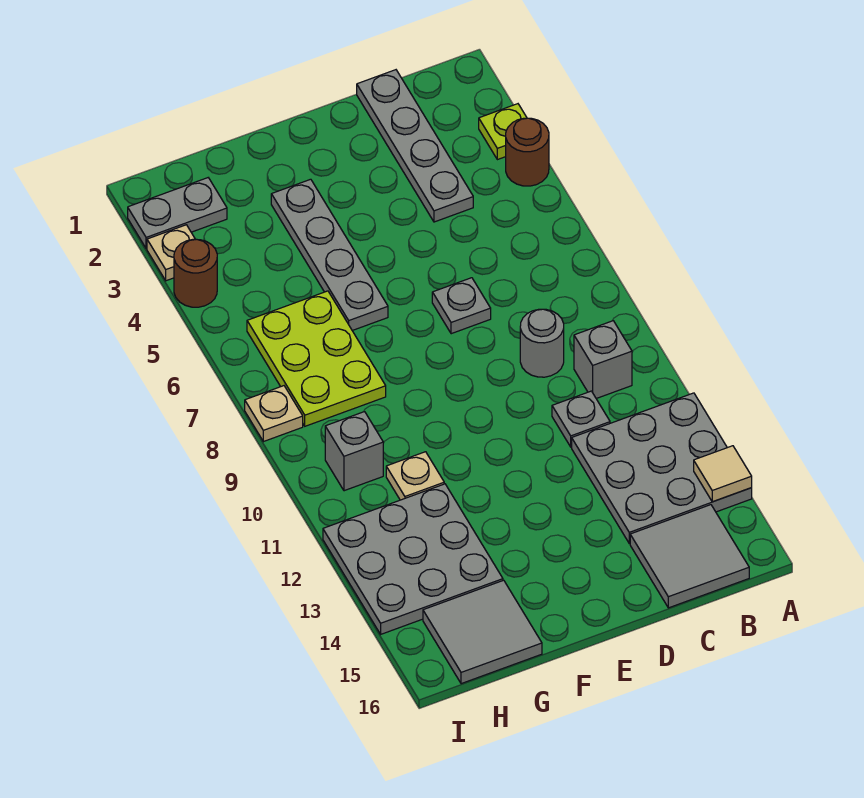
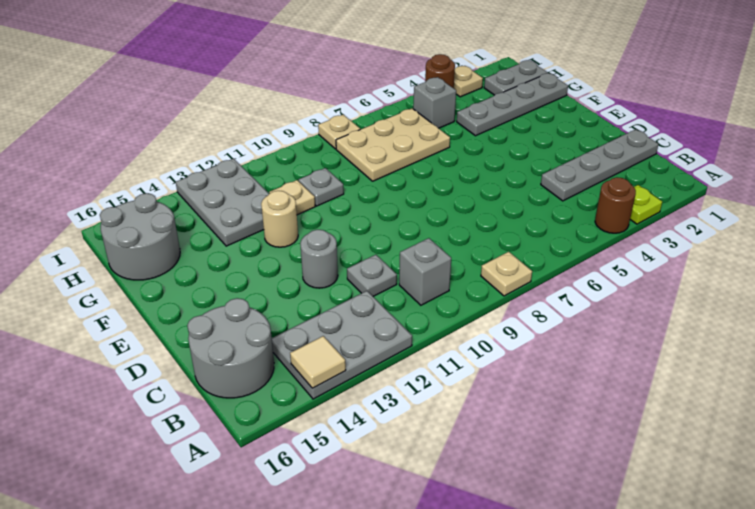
none -> tan 1x1 plate [481,252,532,296]
grey 3x3 plate [572,393,752,544] -> grey 2x3 plate [272,291,412,399]
grey 2x2 tile [630,505,749,608] -> grey 2x2 round brick [187,298,274,398]
grey 1x1 round brick [520,309,564,377] -> grey 1x1 round brick moved to [300,230,338,288]
grey 1x1 plate [432,278,491,334] -> grey 1x1 plate moved to [299,168,344,206]
grey 1x4 plate [271,179,388,331] -> grey 1x4 plate moved to [457,73,568,136]
none -> tan 1x1 round brick [261,191,298,247]
lime 2x3 plate [247,291,386,426] -> tan 2x3 plate [336,108,450,181]
grey 3x3 plate [323,484,503,634] -> grey 2x3 plate [176,159,269,246]
grey 2x2 tile [423,580,542,684] -> grey 2x2 round brick [100,193,180,280]
grey 1x2 plate [128,178,227,249] -> grey 1x2 plate turned to [484,60,548,95]
grey 1x1 brick [325,412,383,491] -> grey 1x1 brick moved to [413,77,456,128]

